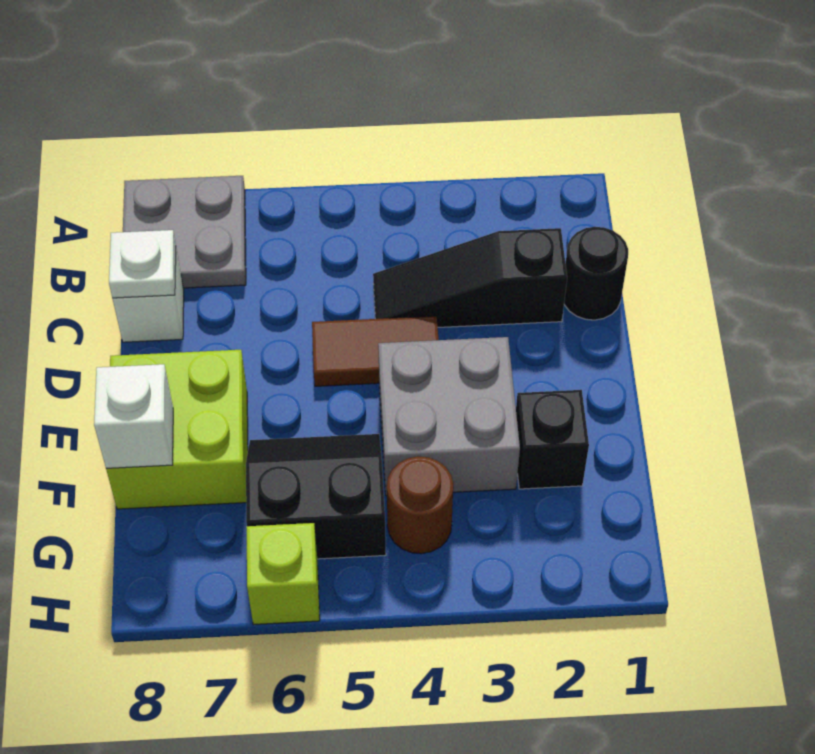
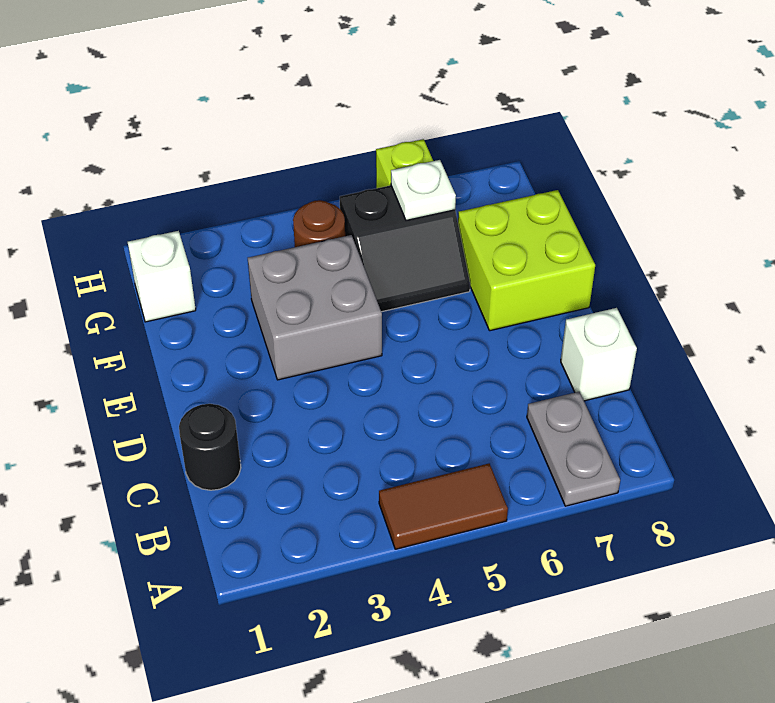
grey 2x2 plate [123,176,246,288] -> grey 1x2 plate [527,392,620,506]
black 1x3 slope [373,228,567,327] -> none
white 1x1 plate [109,230,176,298] -> white 1x1 plate moved to [391,160,456,220]
brown 1x2 tile [312,316,439,386] -> brown 1x2 tile moved to [379,464,508,549]
black 1x1 brick [516,390,589,489] -> none
white 1x1 brick [94,364,173,468] -> white 1x1 brick moved to [128,231,196,322]

